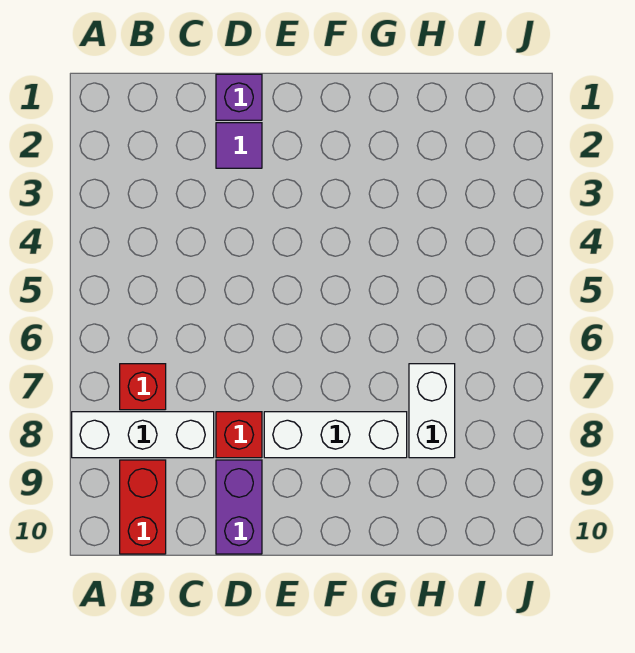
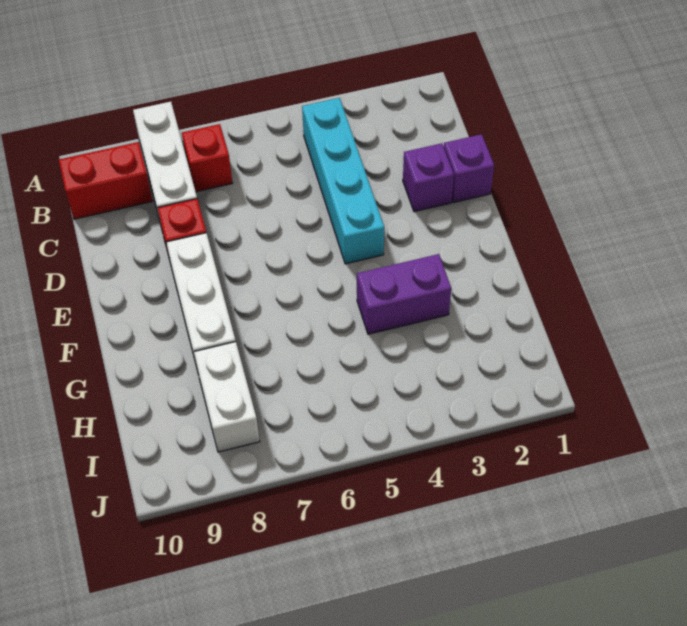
none -> cyan 1x4 brick [302,98,384,264]
purple 1x1 tile [216,123,262,168] -> purple 1x1 brick [403,143,454,212]
purple 1x2 brick [216,460,262,554] -> purple 1x2 brick moved to [357,254,451,334]
white 1x2 brick [409,364,455,458] -> white 1x2 brick turned to [194,342,260,452]

